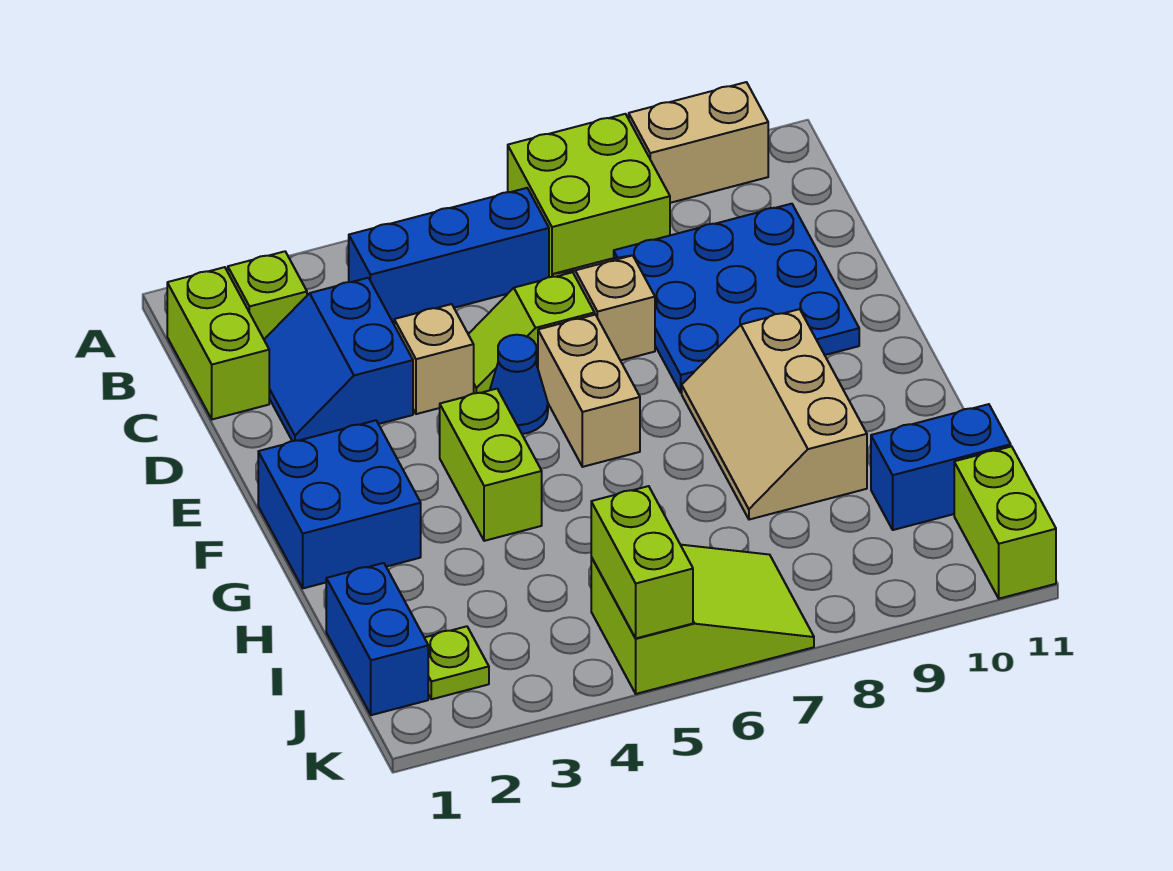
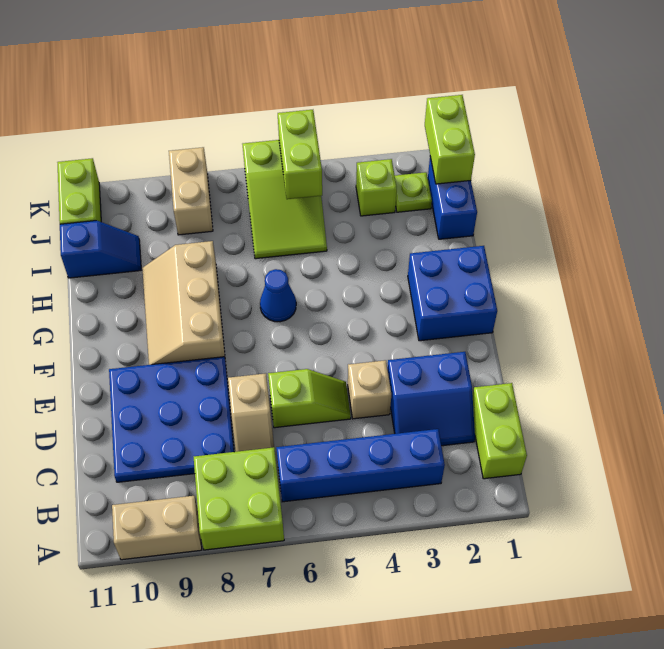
lime 1x1 brick [228,251,307,339] -> lime 1x1 brick moved to [356,159,397,216]
blue 1x3 brick [349,188,549,324] -> blue 1x4 brick [276,429,445,502]
blue 2x2 slope [264,278,413,441] -> blue 2x2 slope turned to [387,352,475,446]
blue 1x1 cone [490,335,548,434] -> blue 1x1 cone moved to [260,269,296,322]
tan 1x2 brick [538,315,640,467] -> tan 1x2 brick moved to [169,147,213,235]
lime 1x2 brick [440,389,542,541] -> lime 1x2 brick moved to [425,95,475,184]
tan 2x3 slope [682,309,867,520] -> tan 2x3 slope turned to [142,241,225,365]
blue 1x2 brick [871,404,1011,530] -> blue 1x2 slope [60,220,141,278]
lime 2x3 slope [591,545,814,694] -> lime 2x3 slope turned to [242,140,327,259]

